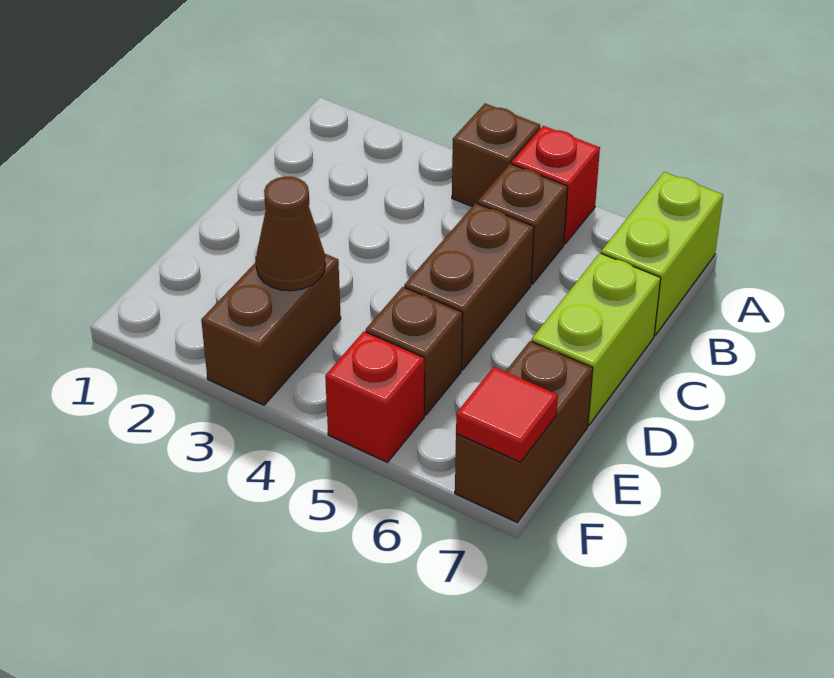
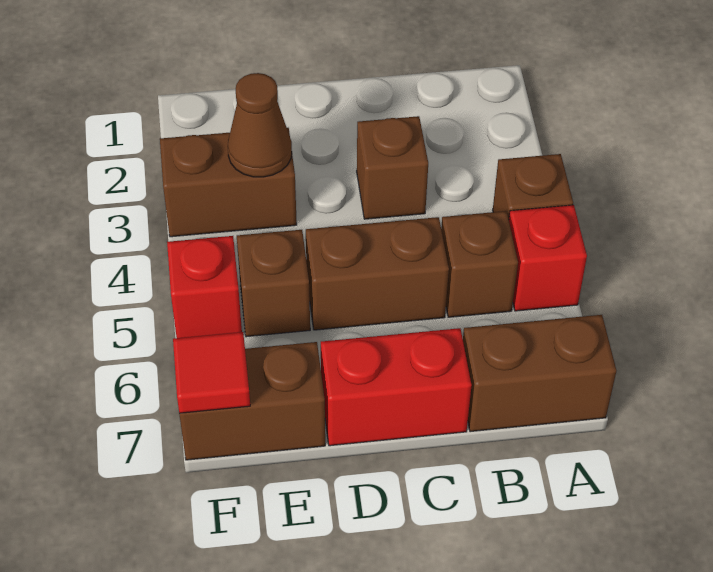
lime 1x2 brick [601,172,723,335] -> brown 1x2 brick [463,315,616,432]
none -> brown 1x1 brick [357,116,428,219]
lime 1x2 brick [532,253,661,425] -> red 1x2 brick [321,328,472,446]

